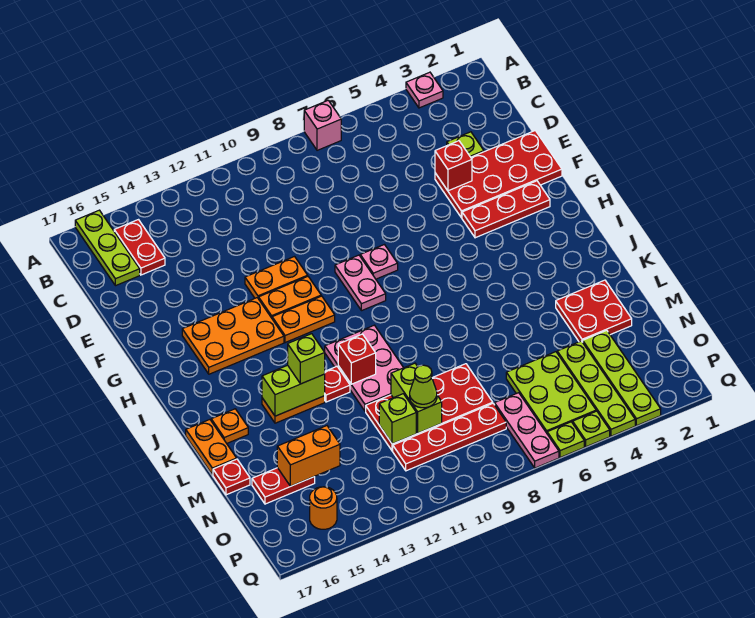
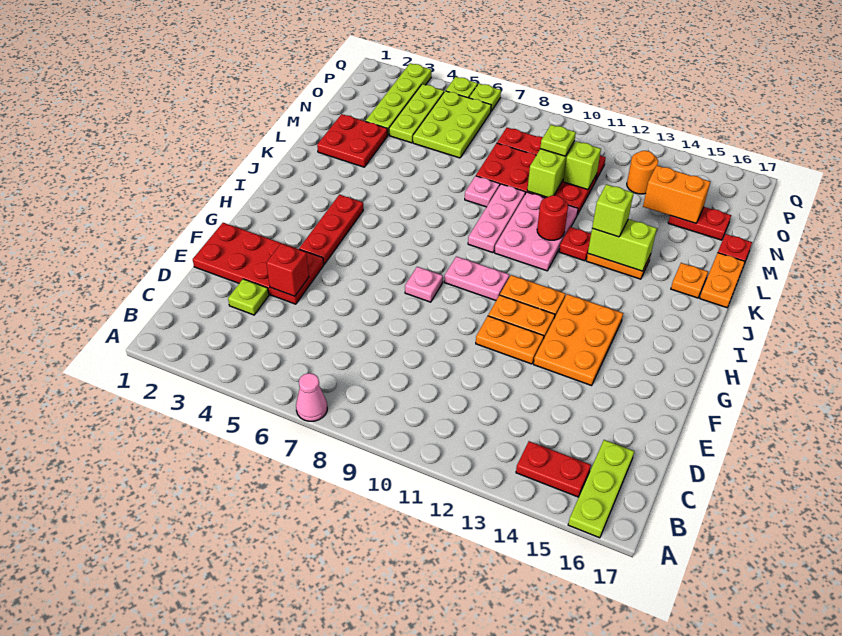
pink 1x1 plate [406,72,443,108] -> pink 1x1 plate moved to [465,176,500,207]
pink 1x1 brick [304,100,341,150] -> pink 1x1 cone [296,373,327,421]
red 1x2 plate [114,220,165,275] -> red 1x2 plate turned to [516,441,591,497]
red 1x3 plate [462,181,550,238] -> red 1x3 plate turned to [299,195,363,264]
pink 1x2 plate [335,255,386,311] -> pink 1x2 plate turned to [444,256,509,300]
orange 2x3 plate [182,298,284,374] -> orange 2x3 plate turned to [534,294,623,386]
red 1x1 brick [338,334,376,384] -> red 1x1 round brick [537,195,568,240]
lime 1x4 plate [557,341,635,436] -> lime 1x3 plate [389,84,444,143]
lime 1x1 cone [410,365,437,408] -> lime 1x1 plate [540,125,576,156]
pink 1x3 plate [495,393,559,468] -> pink 1x3 plate moved to [468,184,525,253]
orange 1x1 round brick [310,487,337,529] -> orange 1x1 round brick moved to [627,151,658,194]

